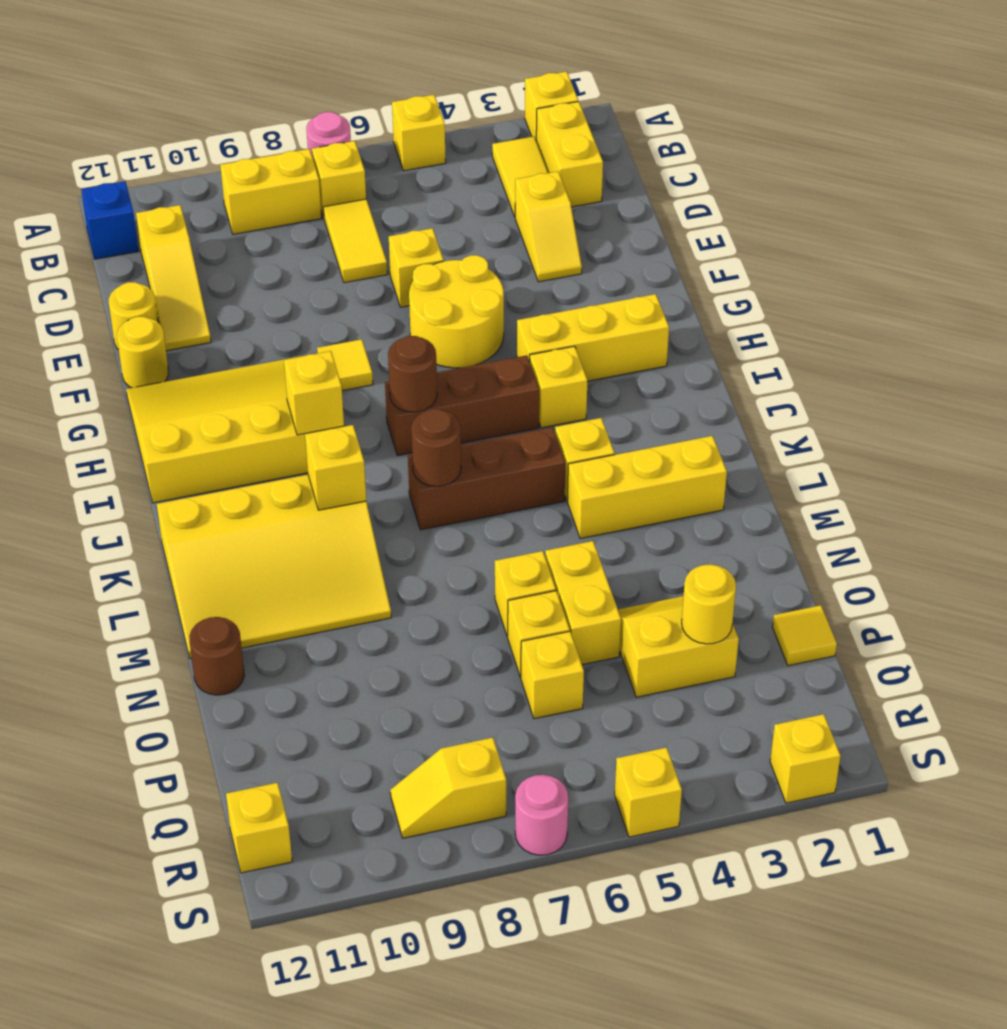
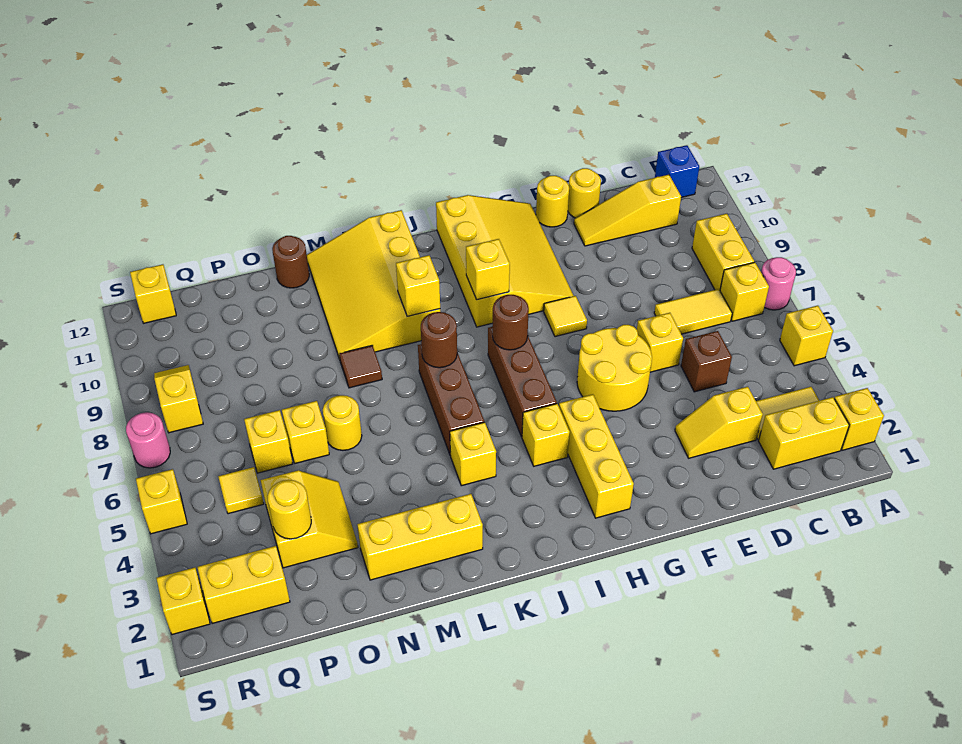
none -> brown 1x1 brick [681,331,732,392]
yellow 1x3 brick [567,436,727,539] -> yellow 1x3 brick turned to [357,494,483,580]
none -> brown 1x1 tile [339,346,382,388]
yellow 1x2 brick [545,541,621,665] -> yellow 1x2 brick moved to [198,546,290,624]
yellow 1x1 brick [495,551,556,637] -> yellow 1x1 round brick [323,395,362,450]
yellow 1x1 tile [772,605,837,666] -> yellow 1x1 tile moved to [218,467,264,514]

